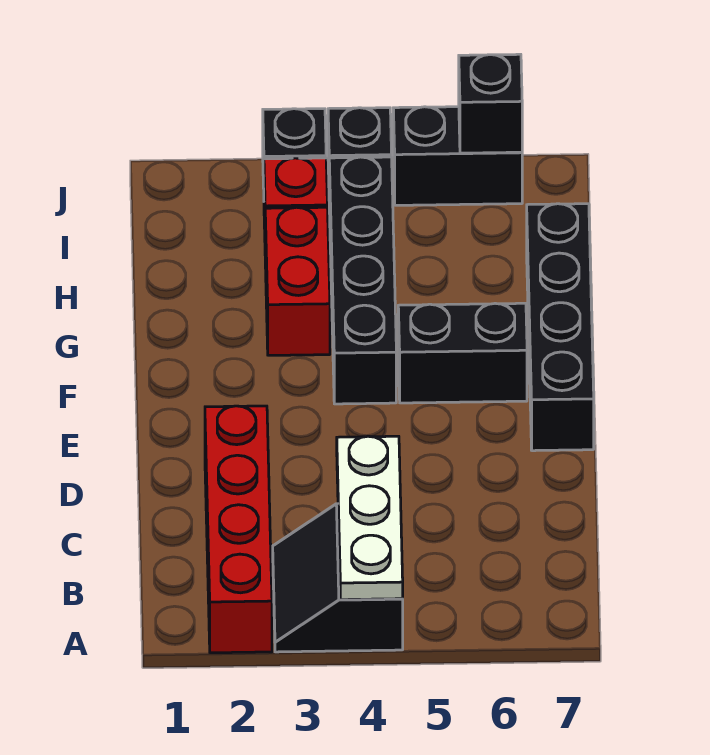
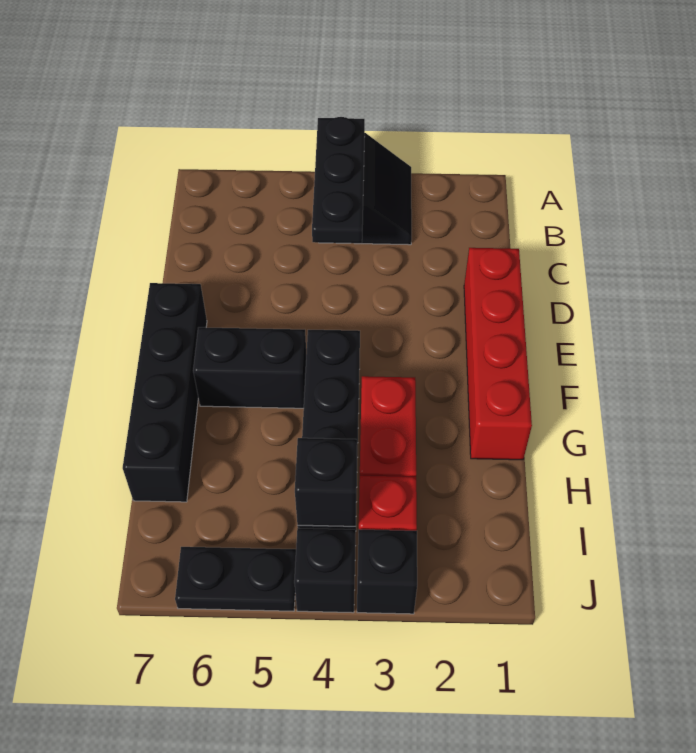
red 1x4 brick [205,406,272,653] -> red 1x4 brick moved to [464,248,532,460]
white 1x3 plate [337,436,403,600] -> black 1x3 plate [312,117,365,243]
black 1x2 brick [393,107,522,205] -> black 1x2 plate [175,547,296,611]
black 1x1 brick [459,54,522,153] -> black 1x1 brick moved to [295,438,357,526]

